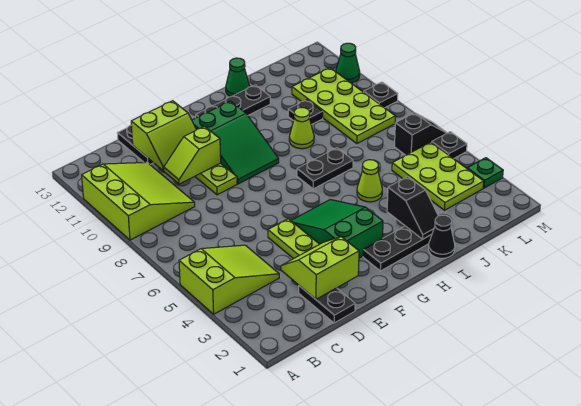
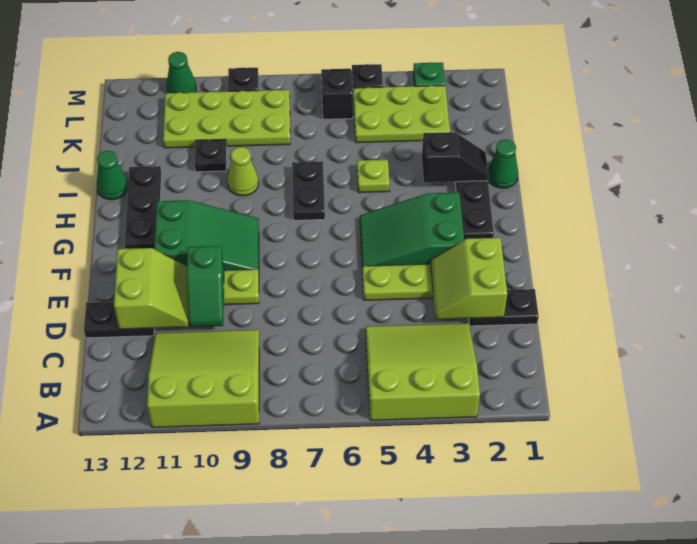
lime 2x3 slope [179,245,279,314] -> lime 3x3 slope [365,323,480,420]
lime 1x2 slope [164,126,221,184] -> green 1x2 slope [187,246,224,327]
black 1x1 cone [428,215,455,258] -> green 1x1 cone [488,139,518,188]
lime 1x1 cone [357,160,382,202] -> lime 1x1 plate [357,160,390,193]

